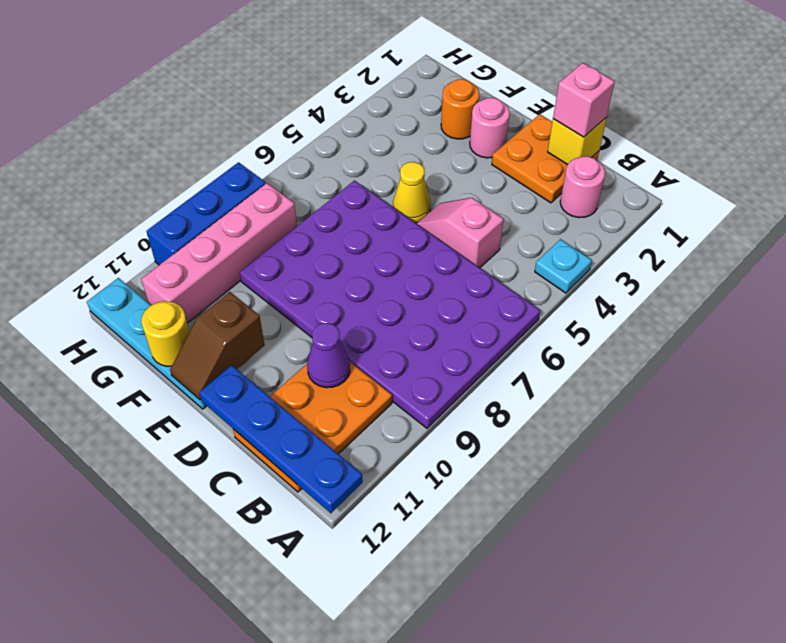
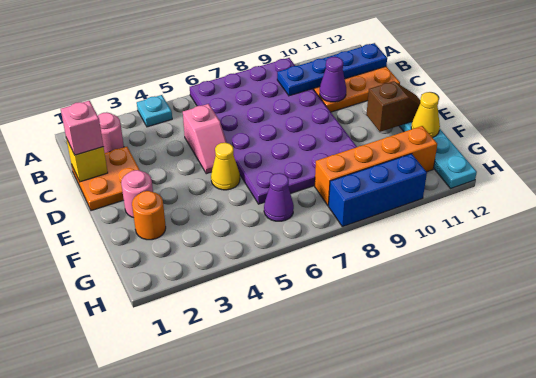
blue 1x4 plate [199,365,363,513] -> blue 1x4 plate turned to [277,43,387,96]
yellow 1x1 round brick [141,301,190,366] -> yellow 1x1 cone [411,92,440,138]
none -> purple 1x1 cone [264,173,294,221]
pink 1x4 brick [141,183,297,323] -> orange 1x4 brick [315,126,437,206]

